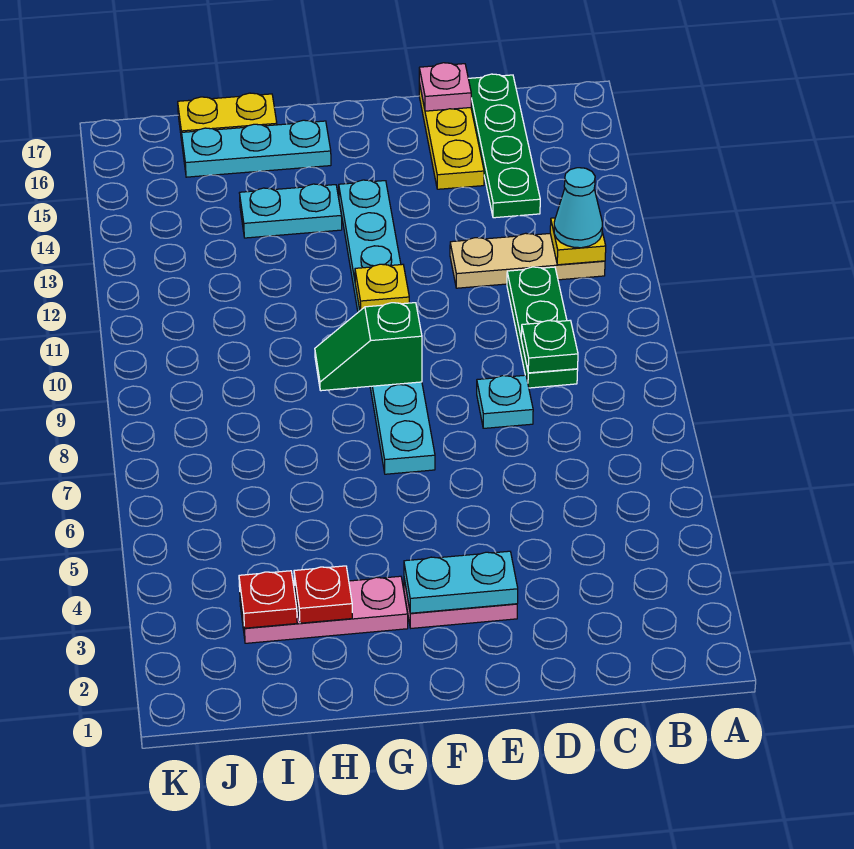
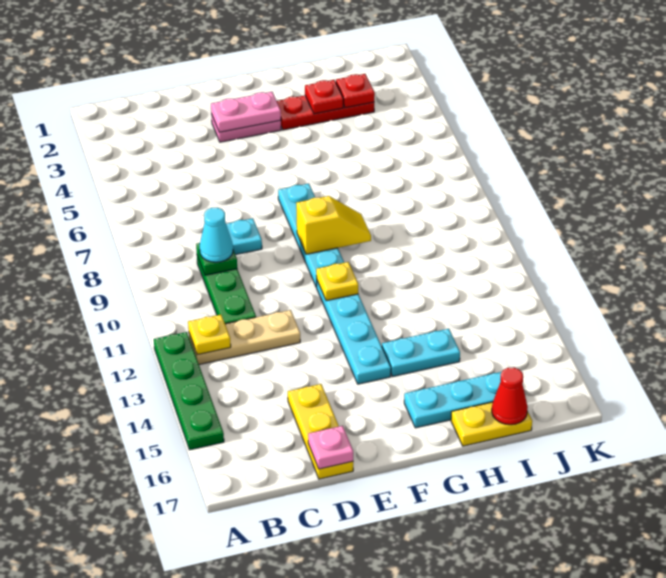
cyan 1x1 cone [554,168,602,248] -> cyan 1x1 cone moved to [200,208,233,262]
green 1x4 plate [468,74,540,218] -> green 1x4 plate moved to [154,332,224,450]
cyan 1x2 plate [404,551,518,613] -> pink 1x2 plate [211,92,281,132]
green 1x2 slope [315,303,422,391] -> yellow 1x2 slope [296,196,371,254]
pink 1x3 plate [240,576,408,643] -> red 1x3 plate [277,96,374,130]
none -> red 1x1 cone [492,367,528,425]

